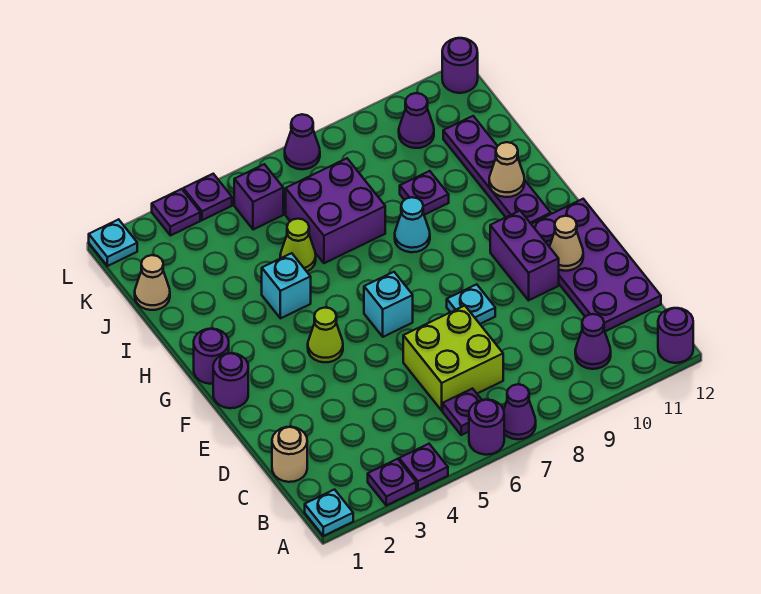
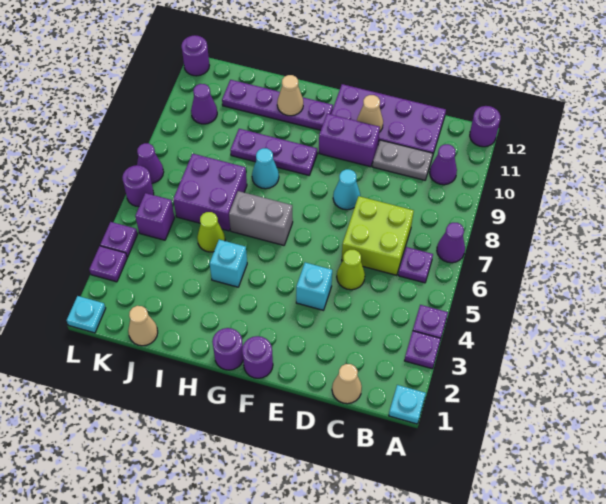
purple 1x1 round brick [469,400,504,455] -> purple 1x1 round brick moved to [122,165,154,207]
tan 1x1 round brick [272,427,307,482] -> tan 1x1 cone [332,364,362,404]
none -> grey 1x2 plate [372,140,433,180]
cyan 1x1 plate [447,284,495,324] -> cyan 1x1 cone [333,169,360,210]
lime 1x1 cone [308,308,343,362] -> lime 1x1 cone moved to [337,250,365,290]
cyan 1x1 brick [364,272,413,337] -> cyan 1x1 brick moved to [296,262,332,310]
none -> grey 1x2 brick [229,191,293,245]
purple 1x1 plate [400,171,449,215] -> purple 1x3 plate [230,129,317,175]

